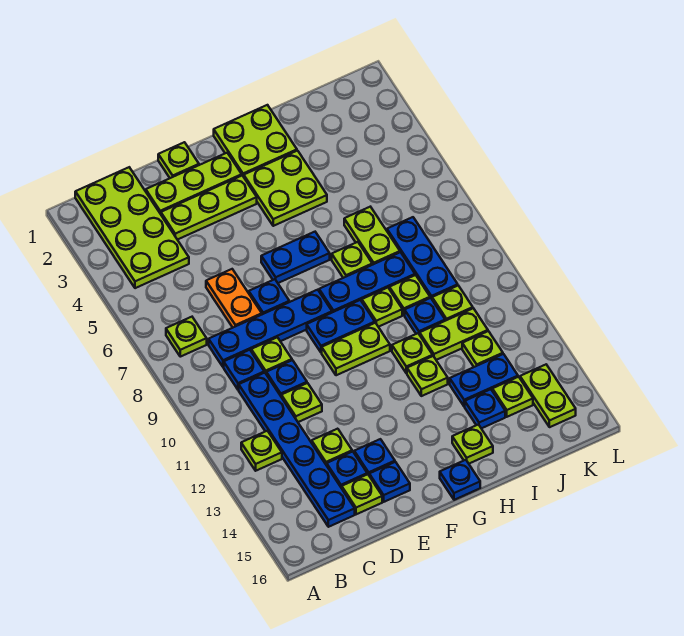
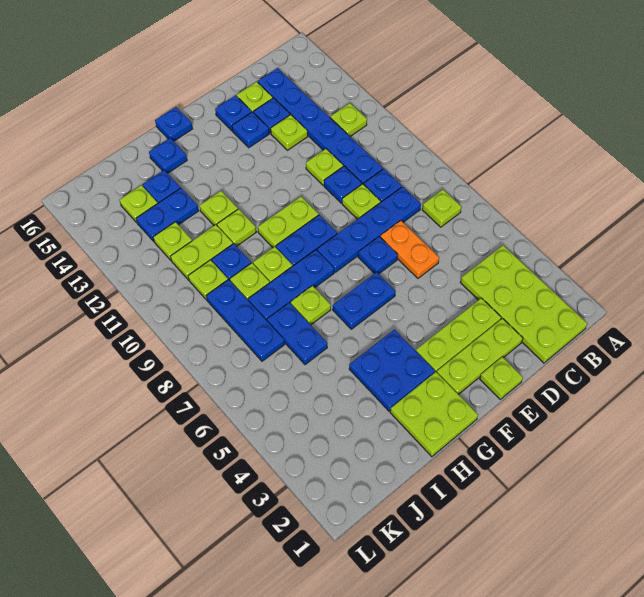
lime 2x2 plate [244,151,327,226] -> blue 2x2 plate [349,330,435,411]
lime 1x1 plate [452,425,493,464] -> blue 1x1 plate [149,138,187,173]
lime 1x2 plate [344,207,400,265] -> blue 1x2 plate [267,303,327,365]
lime 1x2 plate [520,365,576,427] -> none

